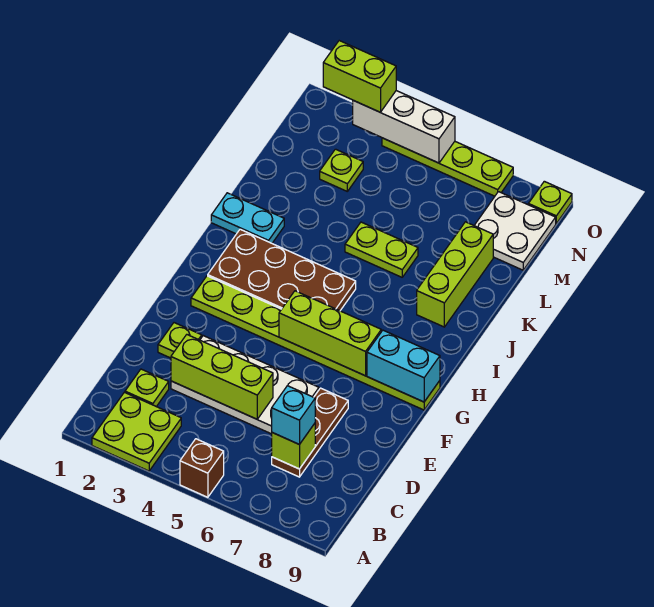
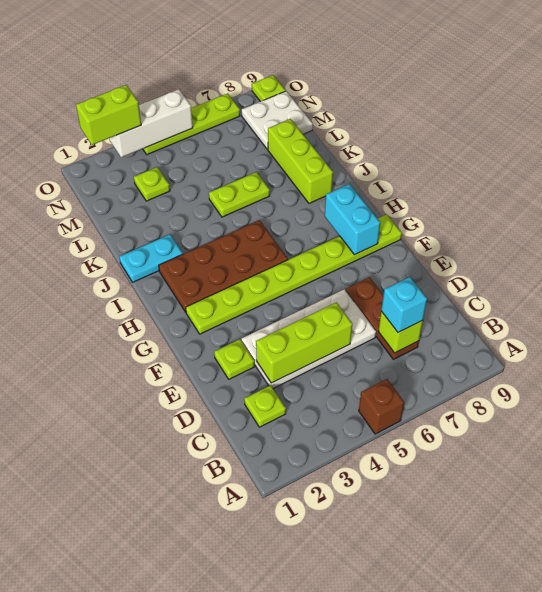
lime 2x2 plate [92,392,181,471] -> none
lime 1x3 brick [279,291,381,376] -> none
cyan 1x2 brick [367,330,440,402] -> cyan 1x2 brick turned to [325,184,380,255]

